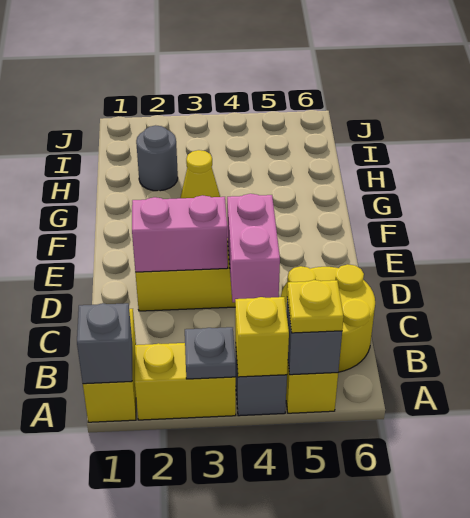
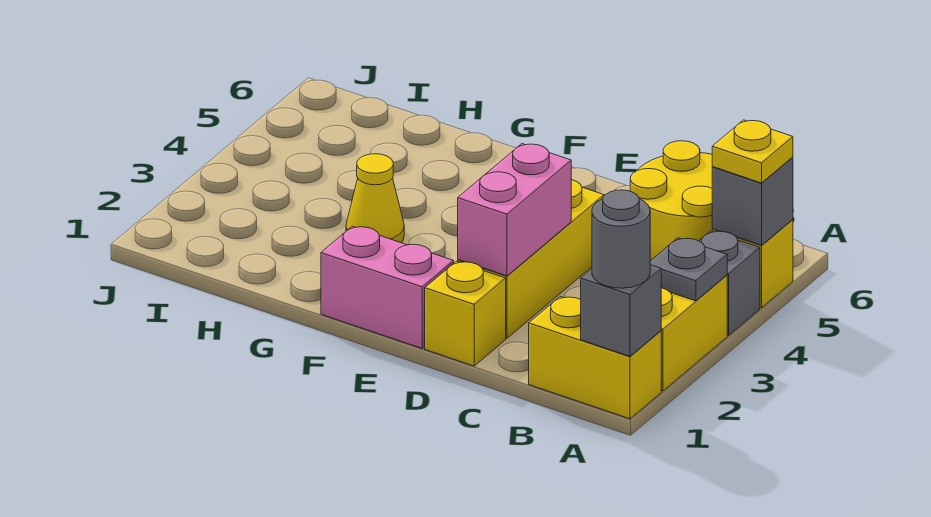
yellow 1x1 brick [235,297,289,377] -> yellow 1x1 brick moved to [425,261,506,366]
pink 1x2 brick [227,194,280,302] -> pink 1x2 brick moved to [321,226,454,348]
grey 1x1 round brick [136,125,178,191] -> grey 1x1 round brick moved to [592,190,650,288]

